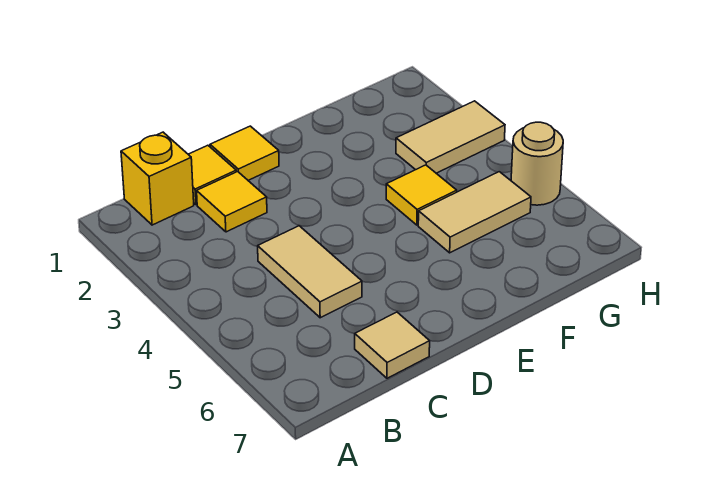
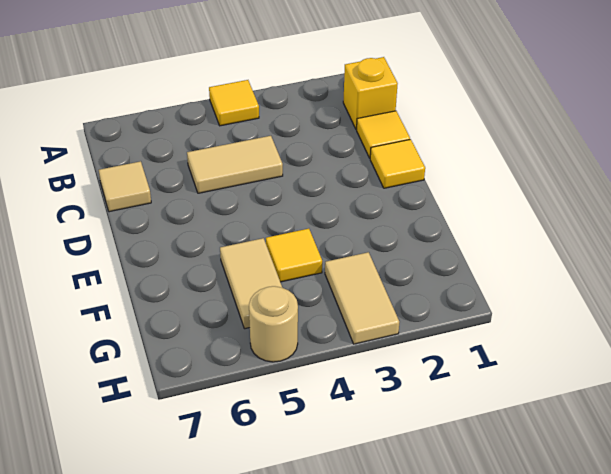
yellow 1x1 tile [197,172,267,232] -> yellow 1x1 tile moved to [209,80,259,126]

